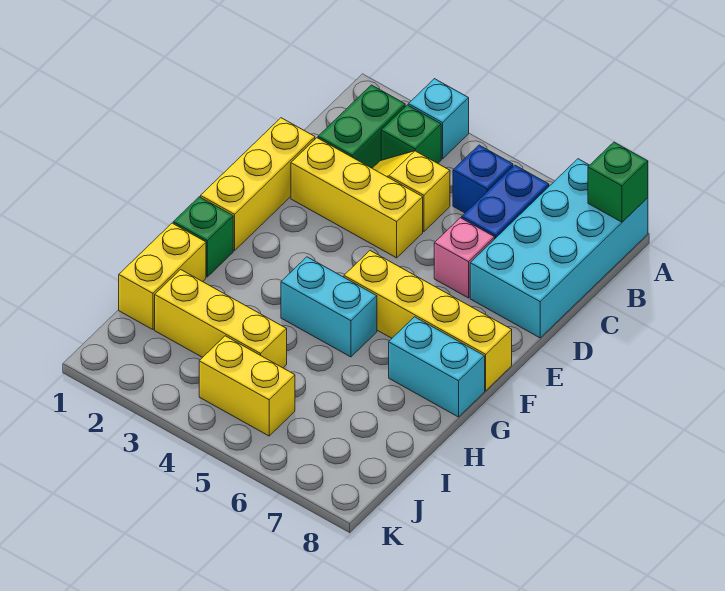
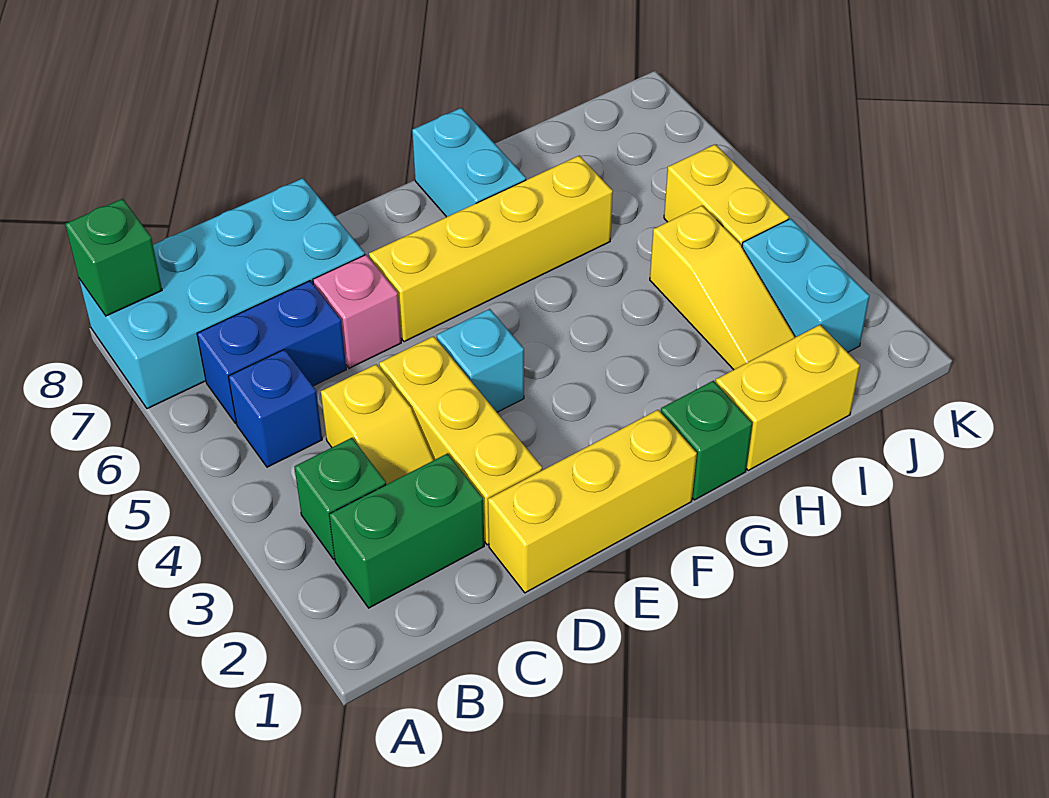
cyan 1x1 brick [408,79,469,159] -> cyan 1x1 brick moved to [437,309,524,412]
yellow 1x4 brick [344,251,512,391] -> yellow 1x4 brick turned to [369,156,613,342]
cyan 1x2 brick [281,257,377,357] -> cyan 1x2 brick moved to [742,219,869,352]
yellow 1x3 brick [155,270,287,368] -> yellow 1x3 slope [650,206,795,370]

